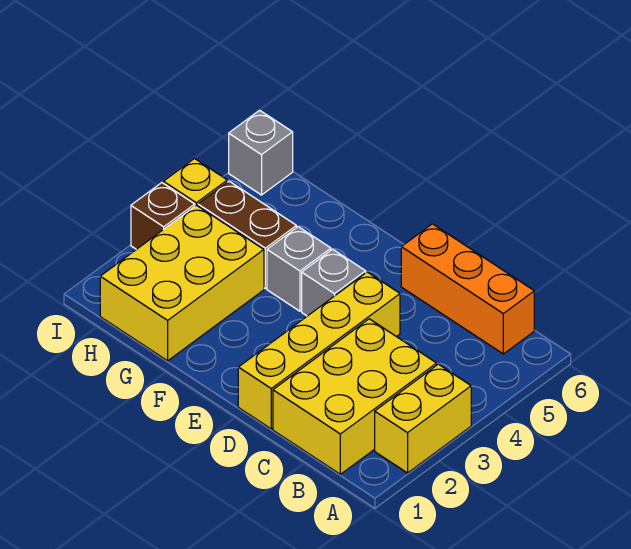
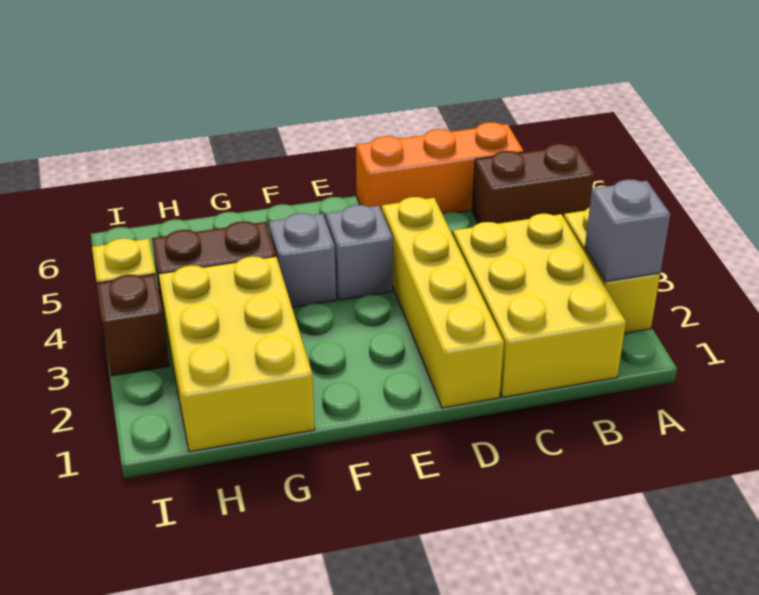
none -> brown 1x2 brick [472,144,594,224]
grey 1x1 brick [229,110,293,195] -> grey 1x1 brick moved to [585,179,670,282]

